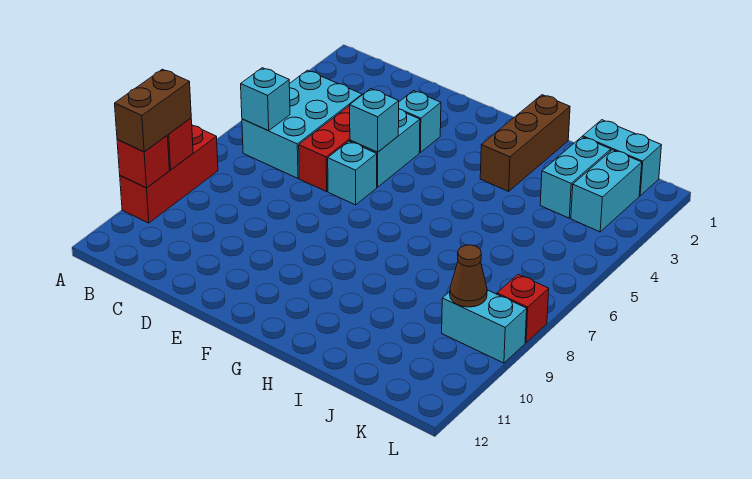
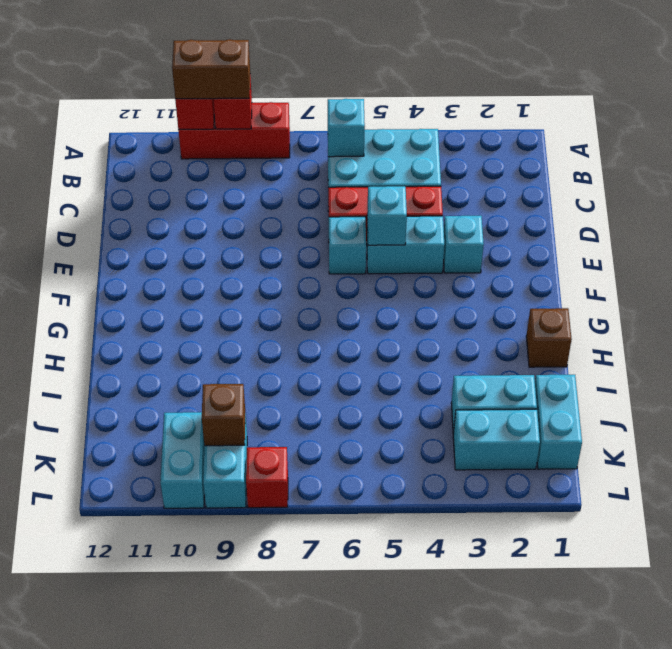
brown 1x3 brick [480,95,570,191] -> brown 1x1 brick [526,308,572,367]
brown 1x1 cone [450,245,487,307] -> brown 1x1 brick [202,384,245,446]
none -> cyan 1x2 brick [160,412,205,508]

